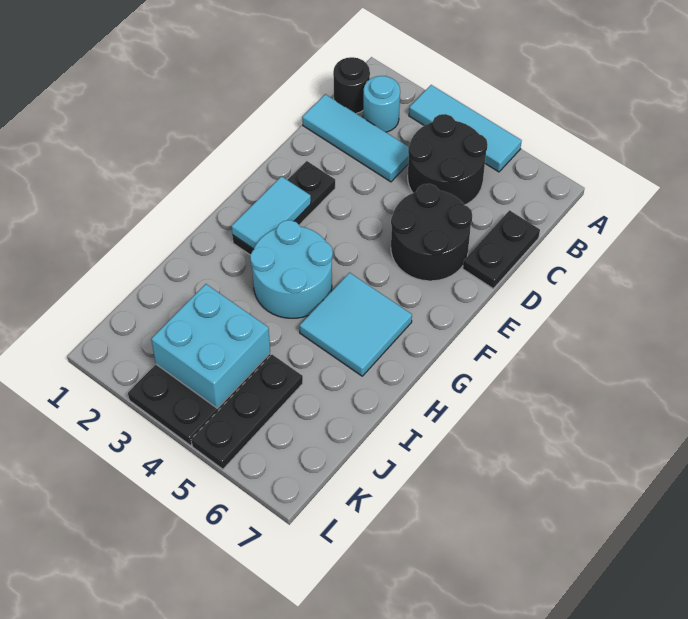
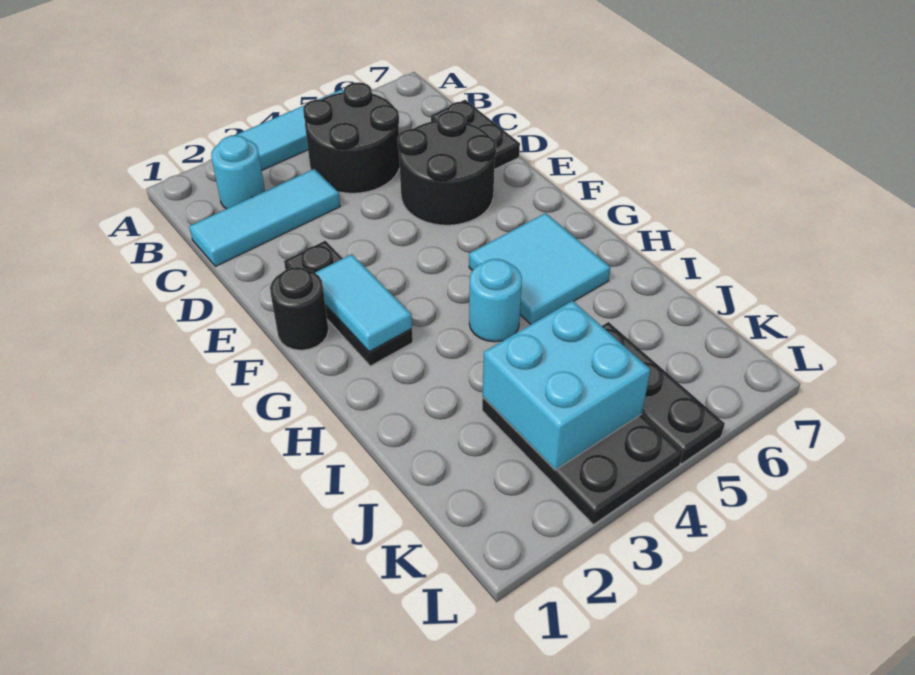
black 1x1 round brick [333,57,370,113] -> black 1x1 round brick moved to [270,267,329,350]
cyan 2x2 round brick [250,220,333,318] -> cyan 1x1 round brick [469,259,522,342]

